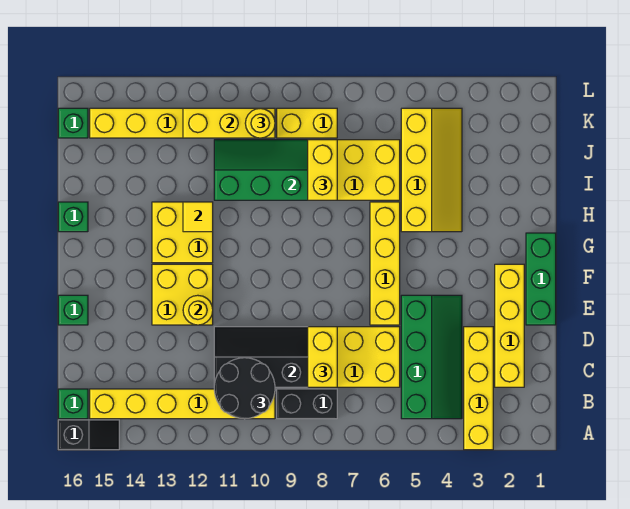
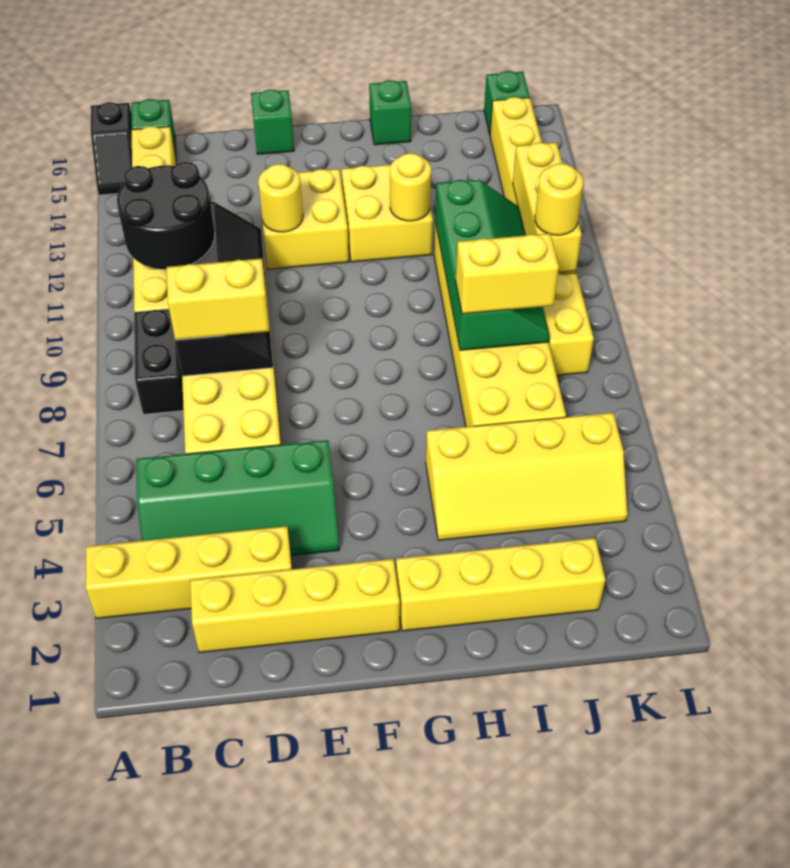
green 1x3 brick [526,233,556,325] -> none
yellow 1x4 brick [370,202,400,325] -> yellow 1x4 brick moved to [396,538,605,631]
yellow 1x1 tile [183,202,213,232] -> yellow 1x1 round brick [390,153,431,221]

